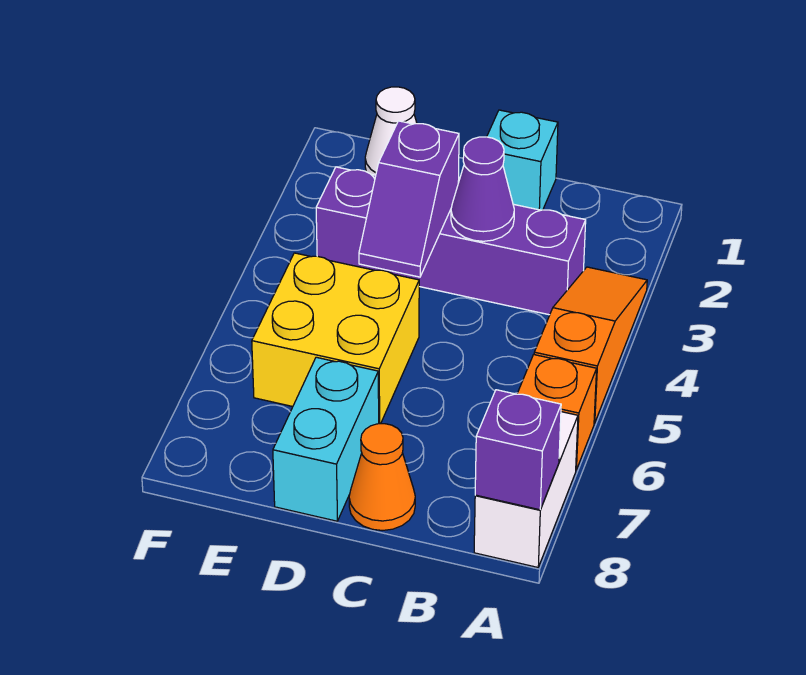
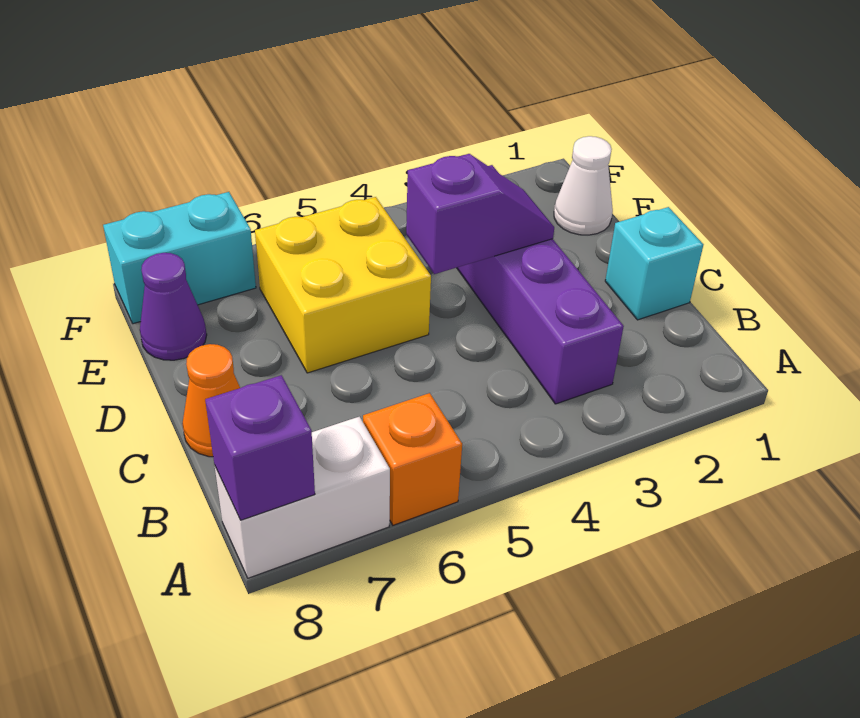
orange 1x3 slope [534,267,647,423] -> none
purple 1x1 cone [451,137,514,241] -> purple 1x1 cone moved to [140,253,207,360]
purple 1x2 slope [359,121,459,277] -> purple 1x2 slope turned to [406,154,554,274]
cyan 1x2 brick [273,357,379,521] -> cyan 1x2 brick moved to [103,192,256,324]

